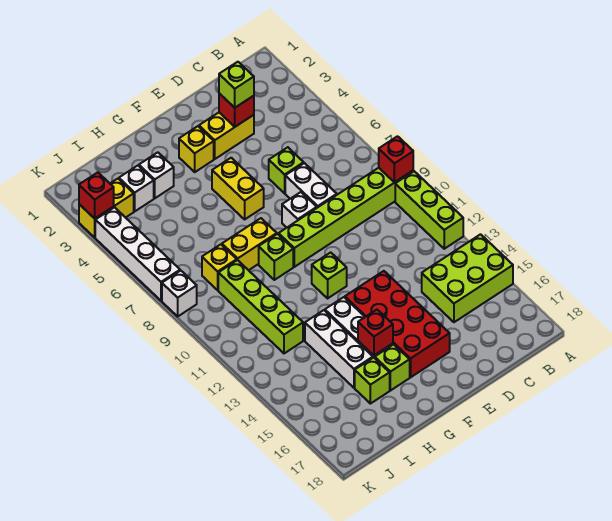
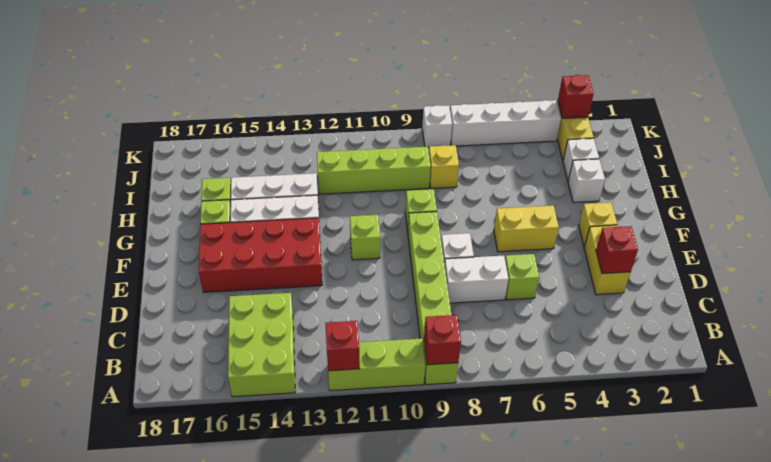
lime 1x1 brick [219,62,254,108] -> none
yellow 1x2 brick [222,218,277,270] -> none
red 1x1 brick [358,310,393,355] -> red 1x1 brick moved to [325,321,360,371]

